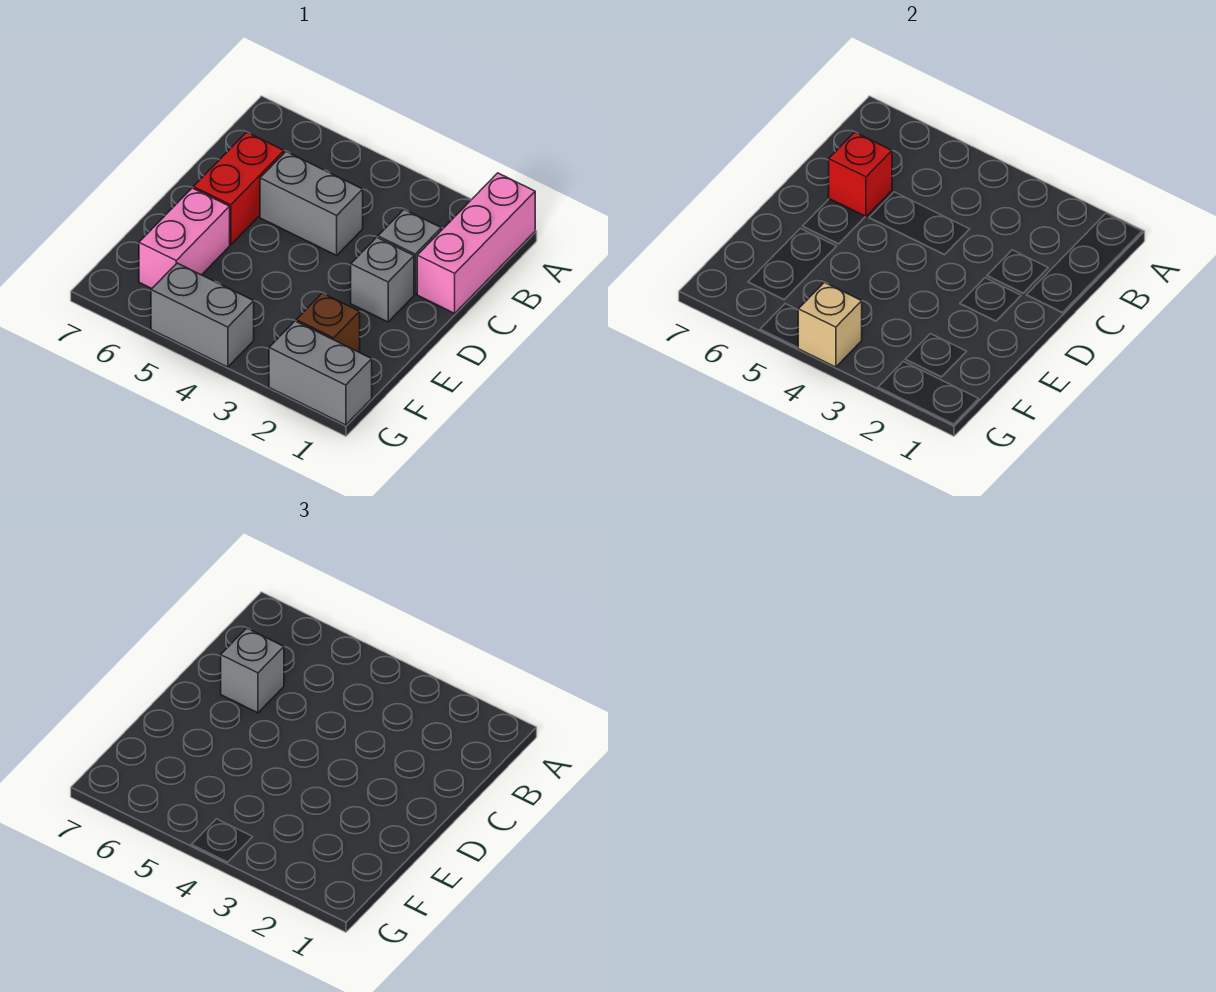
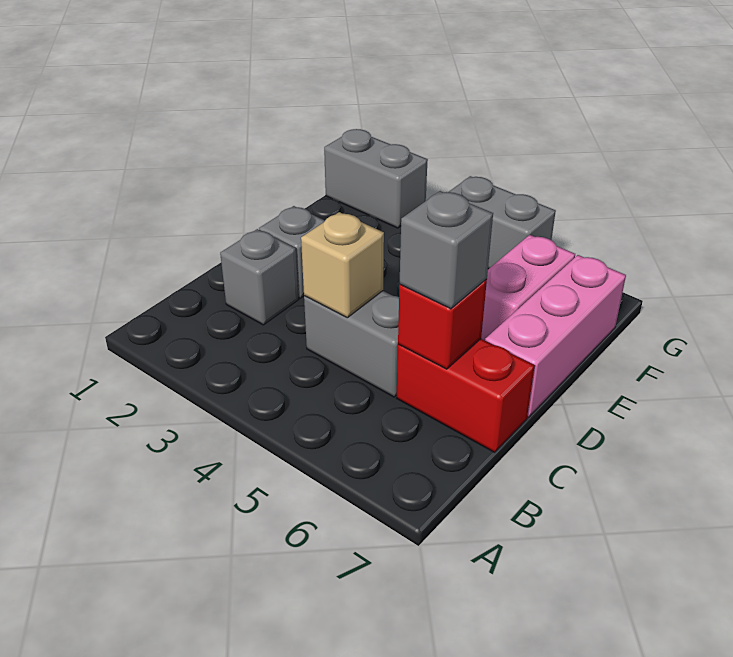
pink 1x3 brick [417,173,535,313] -> pink 1x3 brick moved to [485,255,626,417]
red 1x2 brick [193,132,284,245] -> red 1x2 brick turned to [397,339,535,452]
brown 1x1 brick [296,293,360,352] -> none
tan 1x1 brick [798,282,862,367] -> tan 1x1 brick moved to [301,212,384,318]

